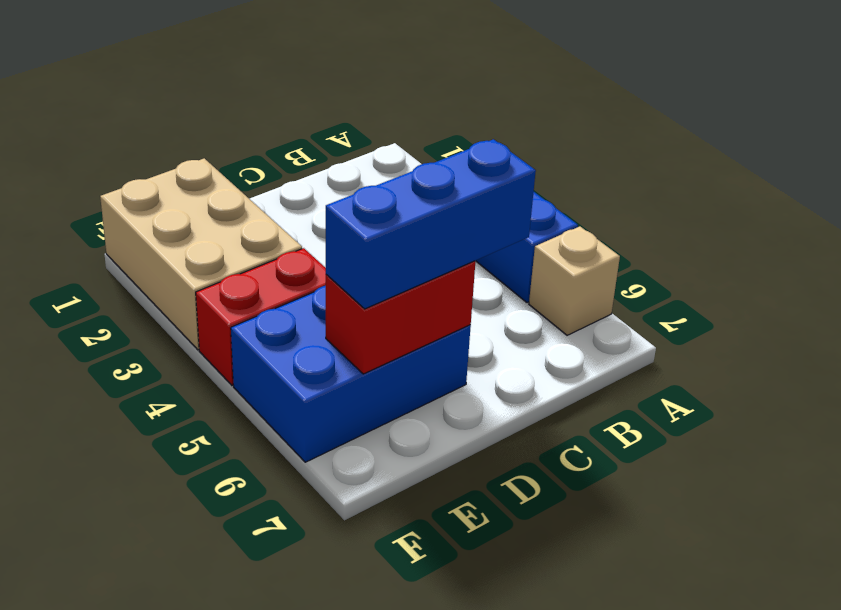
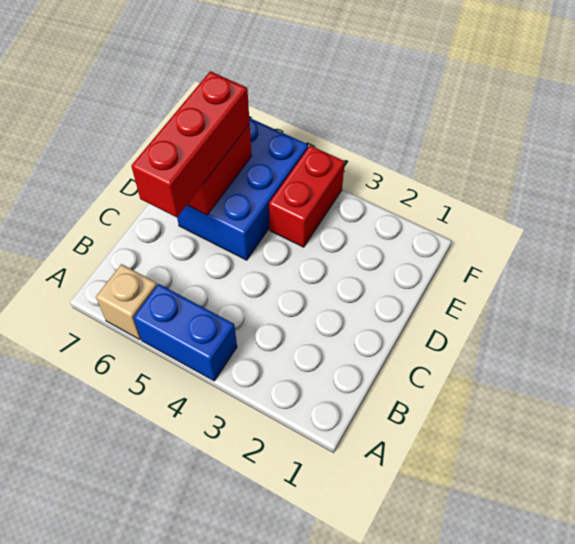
blue 1x3 brick [326,139,536,309] -> red 1x3 brick [131,71,250,217]
tan 2x3 brick [100,158,302,350] -> none

